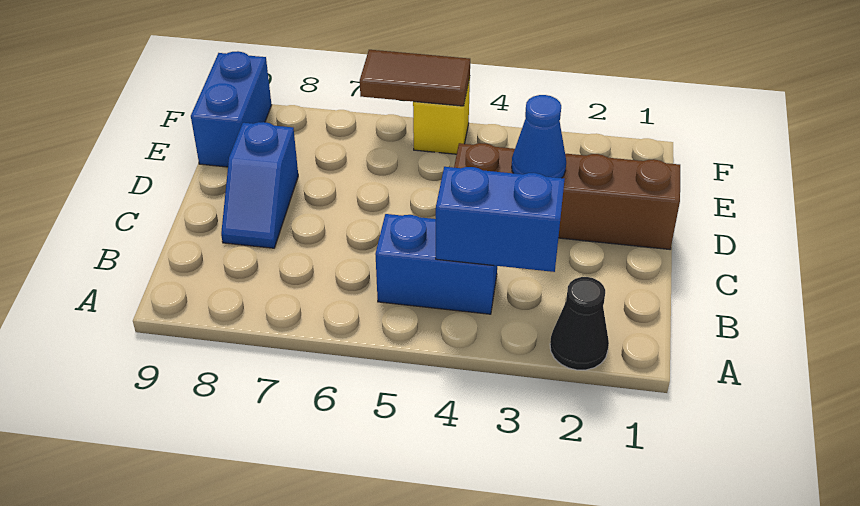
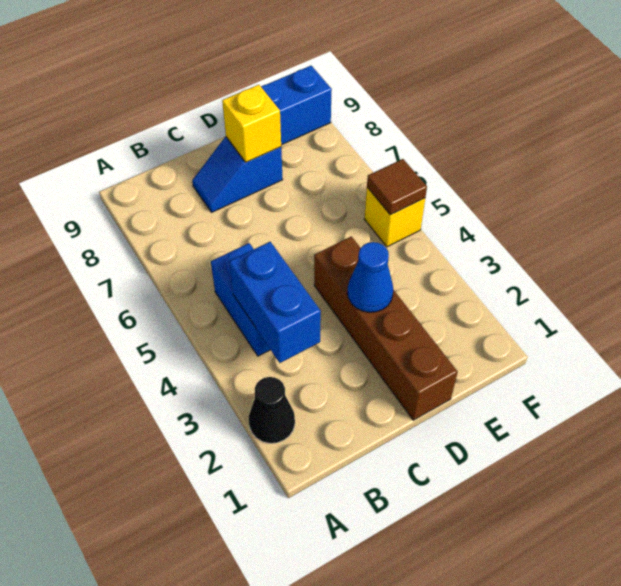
none -> yellow 1x1 brick [222,85,281,162]
brown 1x2 tile [360,50,470,106] -> brown 1x1 tile [367,159,427,215]

